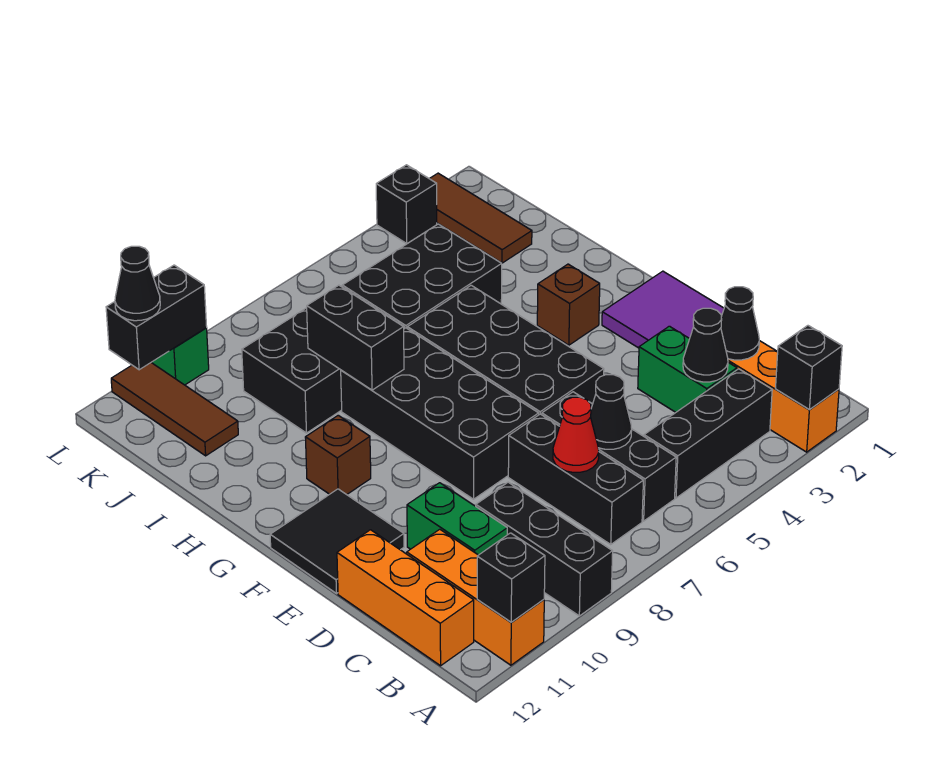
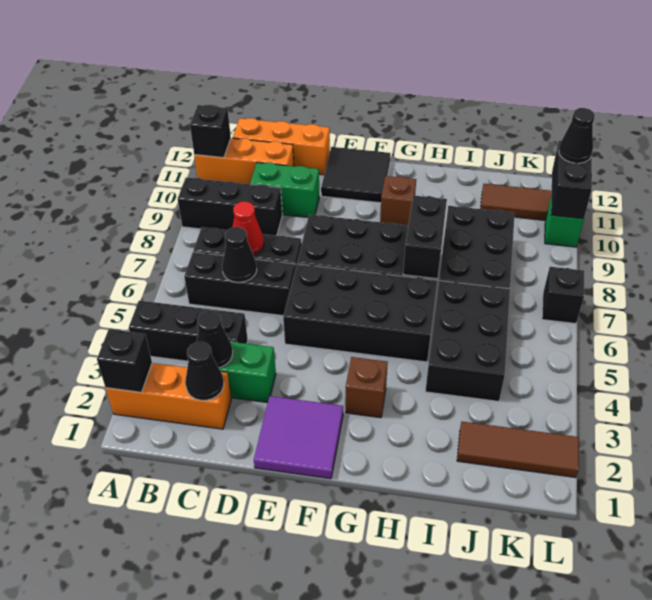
black 1x3 brick [644,369,772,498] -> black 1x3 brick turned to [129,301,248,361]
black 1x2 brick [307,285,404,390] -> black 1x2 brick turned to [403,195,447,279]
black 1x1 brick [376,165,437,243] -> black 1x1 brick moved to [542,267,584,324]

